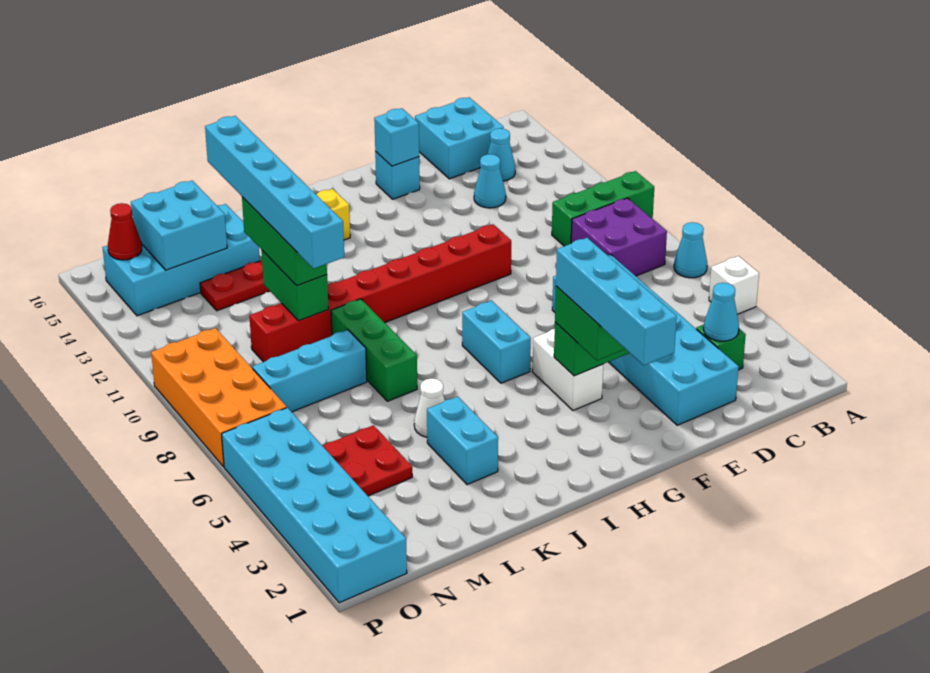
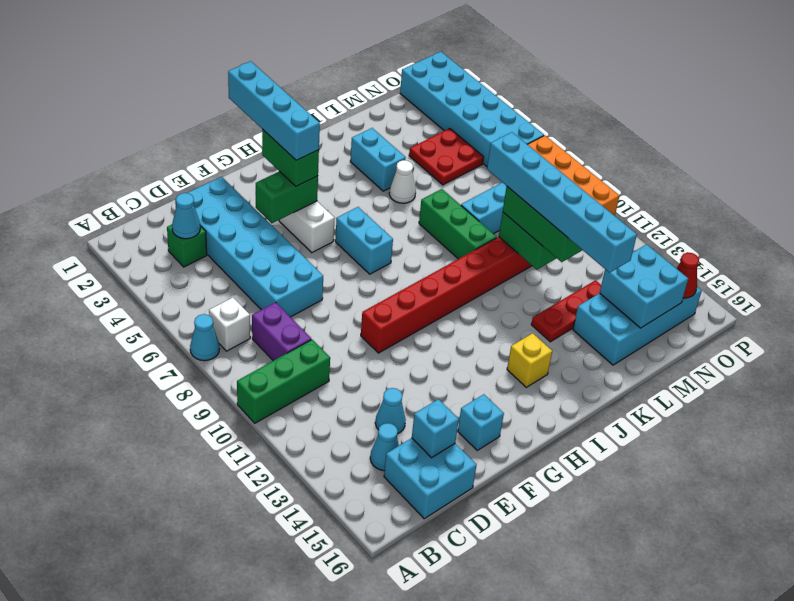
white 1x1 brick [709,256,759,314] -> white 1x1 brick moved to [209,297,250,351]
purple 2x2 brick [571,198,667,276] -> purple 1x2 brick [252,302,311,361]
cyan 1x1 brick [374,108,419,166] -> cyan 1x1 brick moved to [412,399,459,458]

